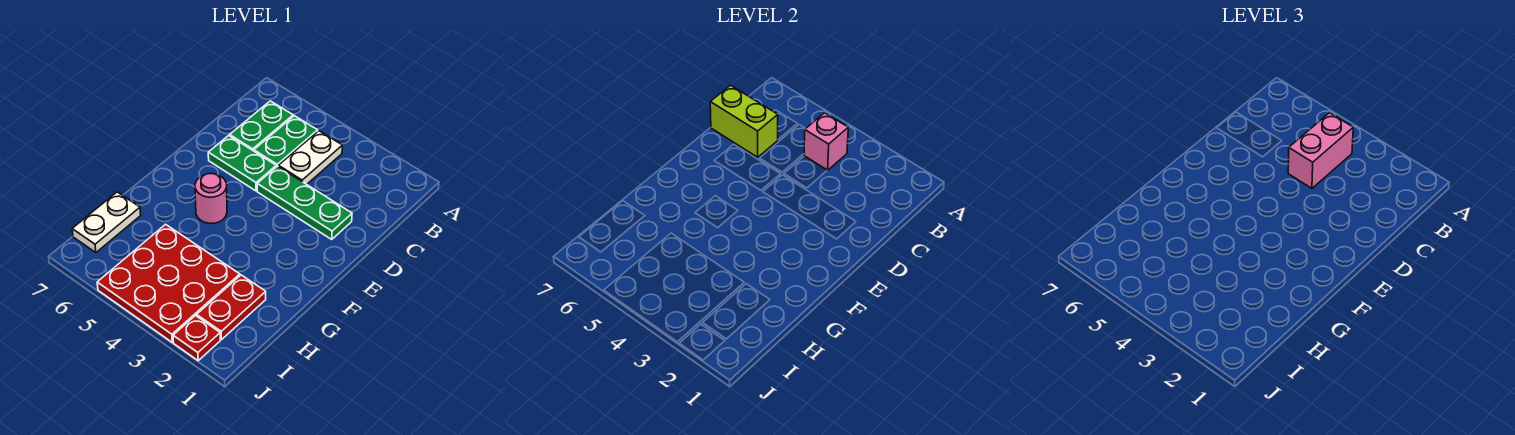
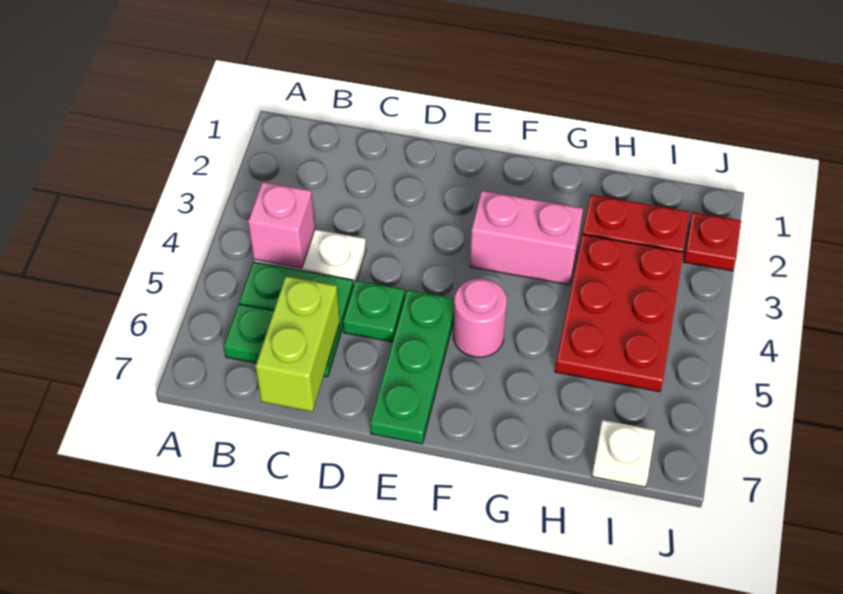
pink 1x2 brick [1288,113,1353,188] -> pink 1x2 brick moved to [470,191,583,285]
green 1x3 plate [257,166,352,239] -> green 1x3 plate moved to [370,290,455,444]
green 1x2 plate [208,135,276,191] -> green 1x1 plate [343,280,405,342]
red 3x3 plate [97,224,240,342] -> red 2x3 plate [555,234,683,392]
white 1x2 plate [72,192,141,253] -> white 1x1 plate [592,420,655,487]

